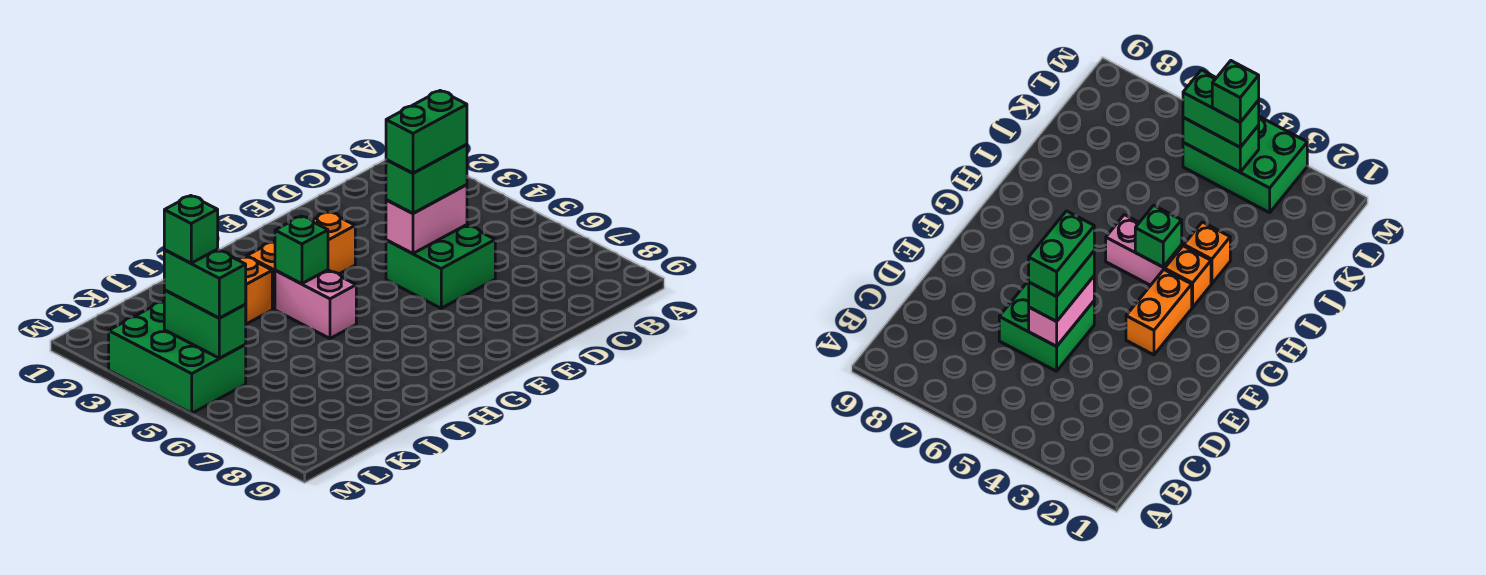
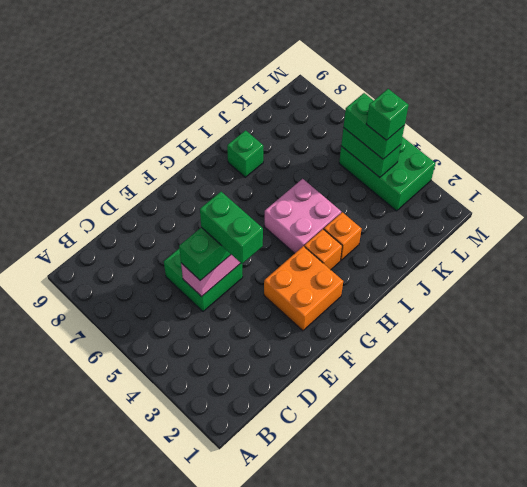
green 1x2 brick [386,91,467,173] -> green 1x2 brick turned to [200,192,263,264]
orange 1x2 brick [274,212,355,274] -> orange 2x2 brick [264,246,343,331]
pink 1x2 brick [275,270,356,338] -> pink 2x2 brick [264,179,341,254]
green 1x1 brick [275,216,328,284] -> green 1x1 brick moved to [227,130,263,177]

